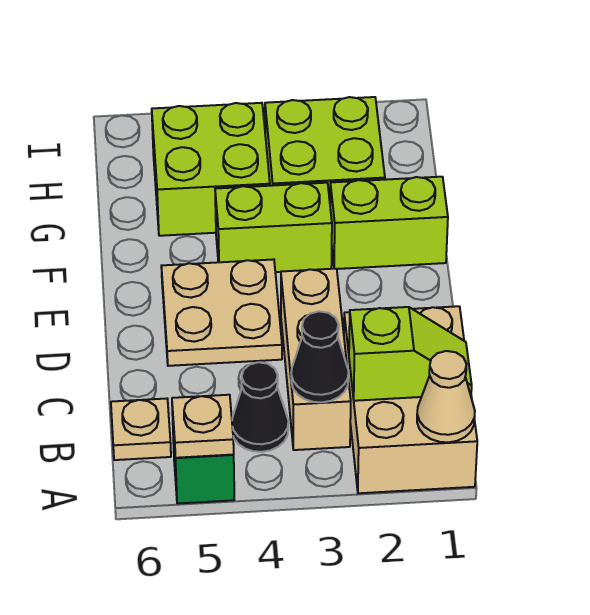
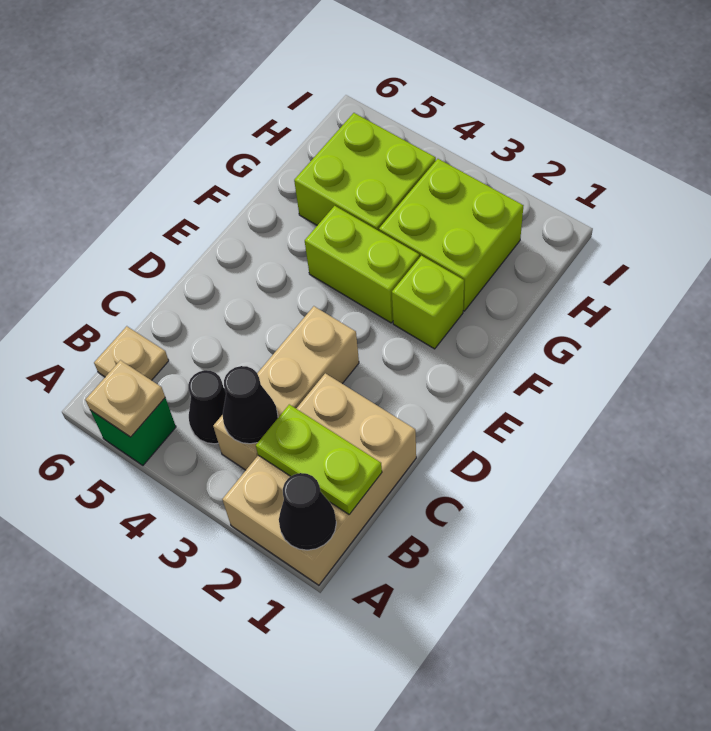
tan 1x1 cone [417,351,475,442] -> black 1x1 cone [279,473,336,550]
lime 1x2 slope [349,307,472,401] -> lime 1x2 plate [256,404,382,514]
tan 2x2 plate [161,259,282,366] -> none
lime 1x2 brick [330,177,448,269] -> lime 1x1 brick [392,256,464,349]

